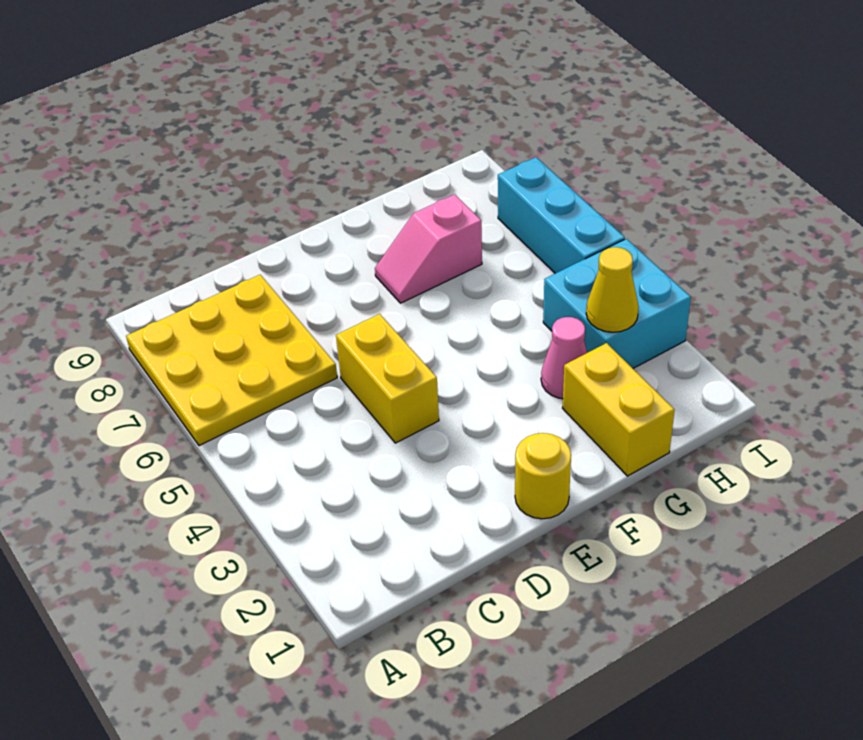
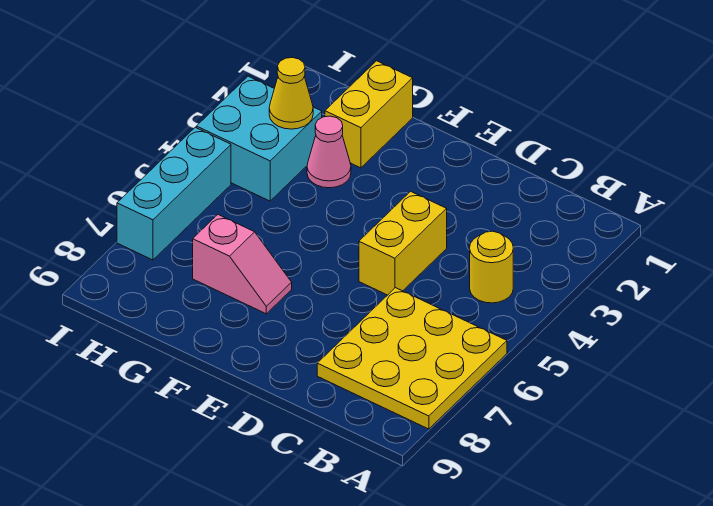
yellow 1x1 round brick [515,433,571,519] -> yellow 1x1 round brick moved to [470,231,513,303]

